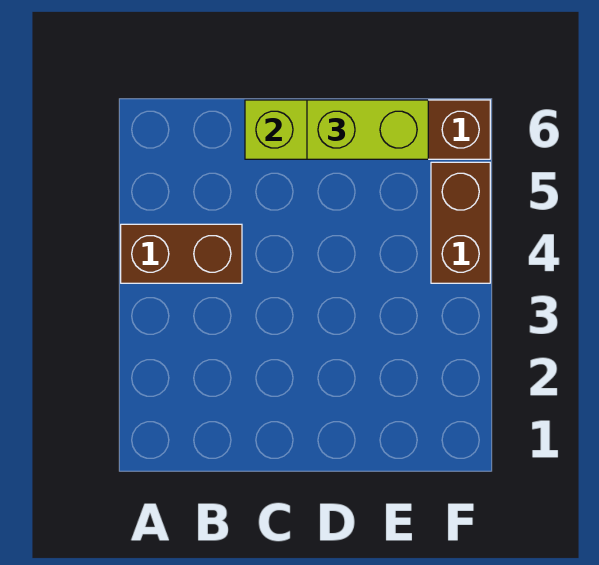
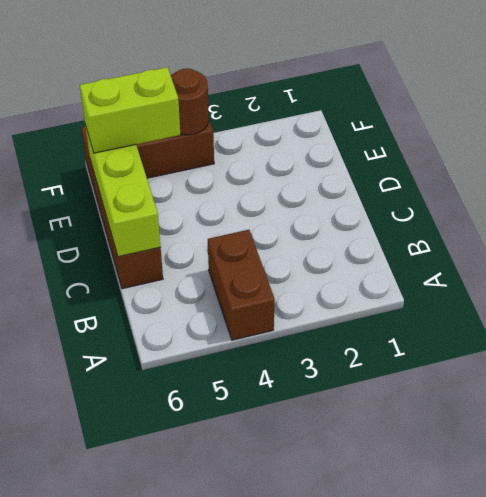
lime 1x2 brick [307,100,428,159] -> lime 1x2 brick turned to [80,67,180,153]
none -> brown 1x1 round brick [171,68,209,135]

